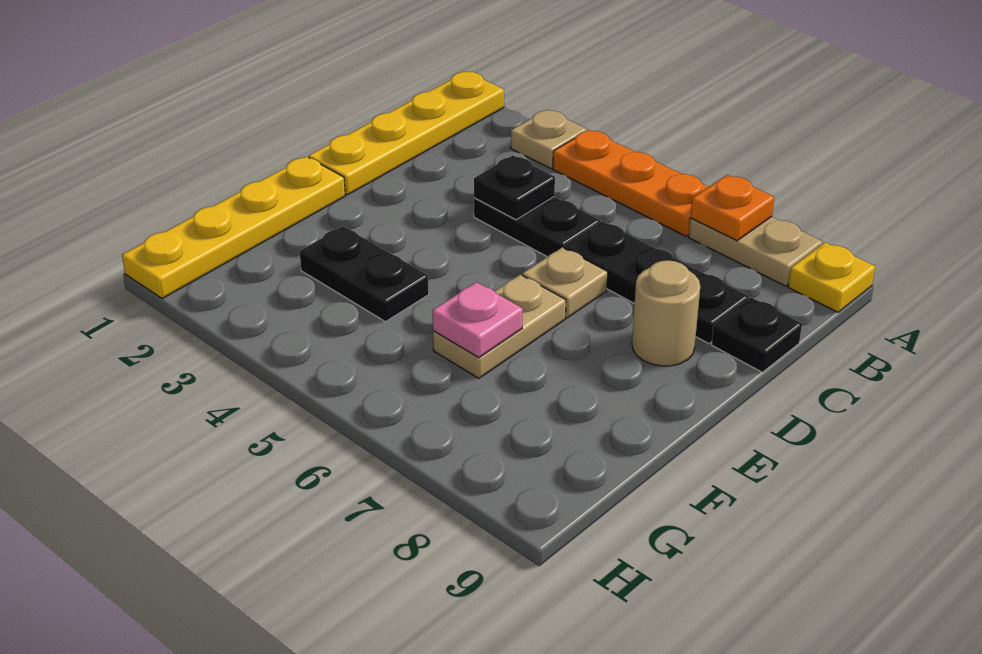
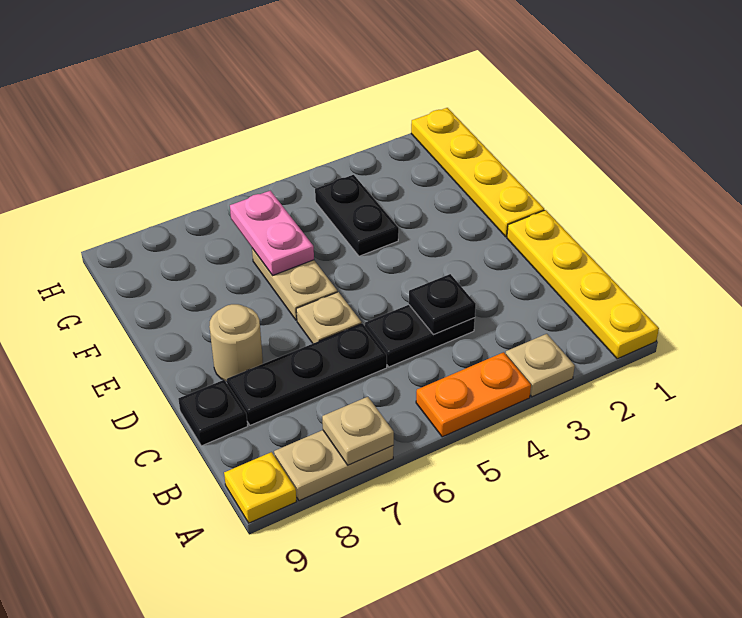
orange 1x3 plate [553,130,708,236] -> orange 1x2 plate [416,352,531,437]
orange 1x1 plate [690,175,774,241] -> tan 1x1 plate [322,397,394,465]
black 1x2 plate [300,226,429,322] -> black 1x2 plate turned to [315,175,399,256]
pink 1x1 plate [432,282,523,358] -> pink 1x2 plate [230,191,314,276]

